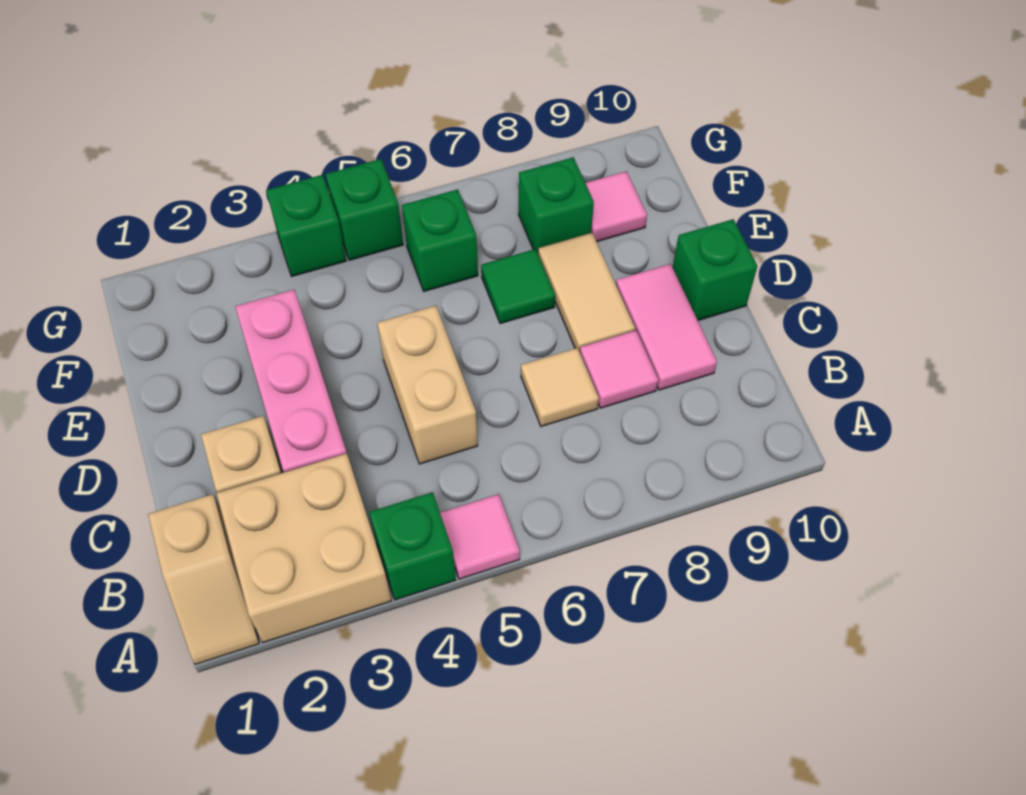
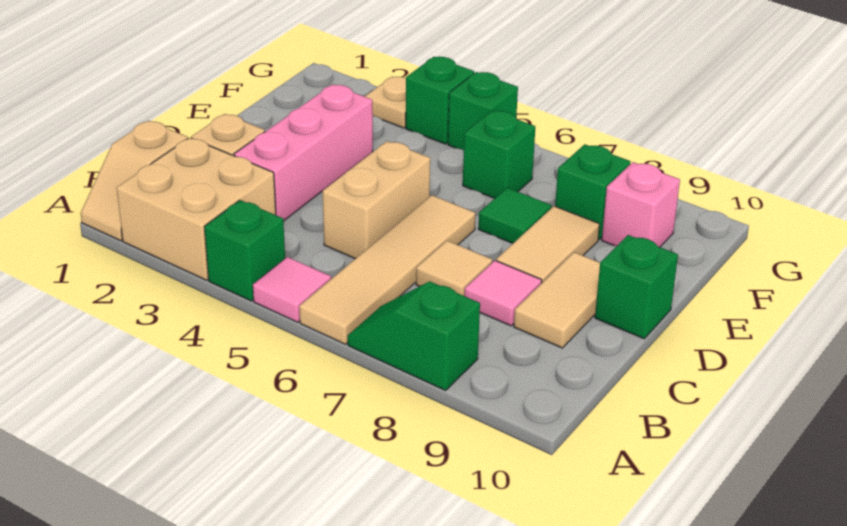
none -> tan 1x4 tile [299,195,475,344]
none -> green 1x2 slope [348,281,480,390]
pink 1x2 tile [616,264,717,390] -> tan 1x2 tile [514,252,600,348]
pink 1x1 tile [586,171,647,242] -> pink 1x1 brick [602,162,680,247]
none -> tan 1x1 plate [365,77,406,128]

